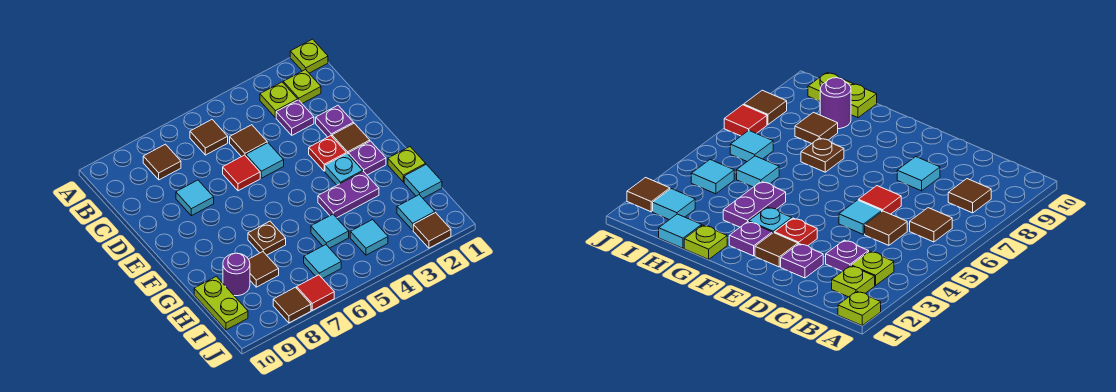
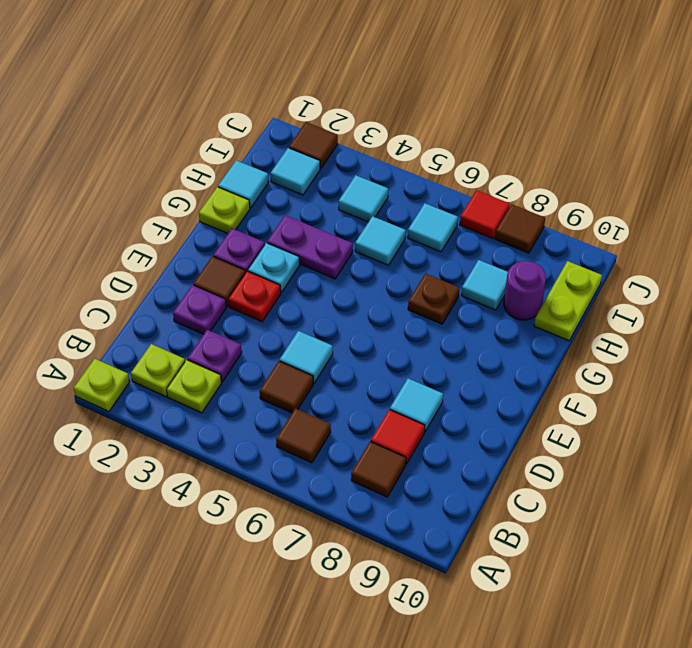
red 1x1 tile [223,155,260,191] -> red 1x1 tile moved to [371,410,425,464]
brown 1x1 tile [249,252,279,287] -> cyan 1x1 tile [461,260,508,310]

